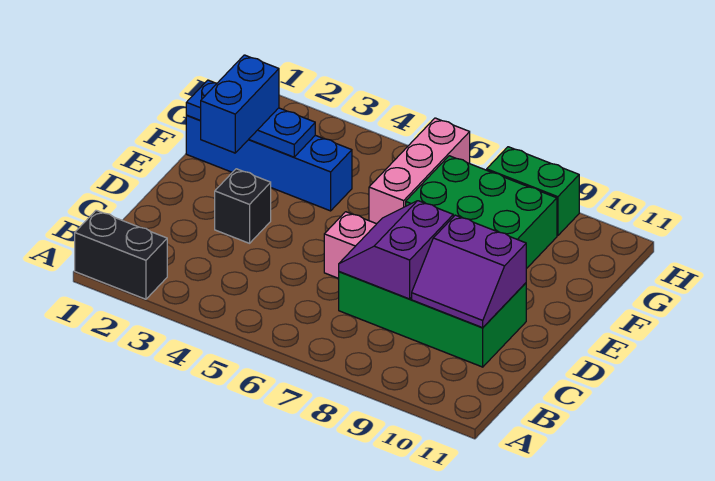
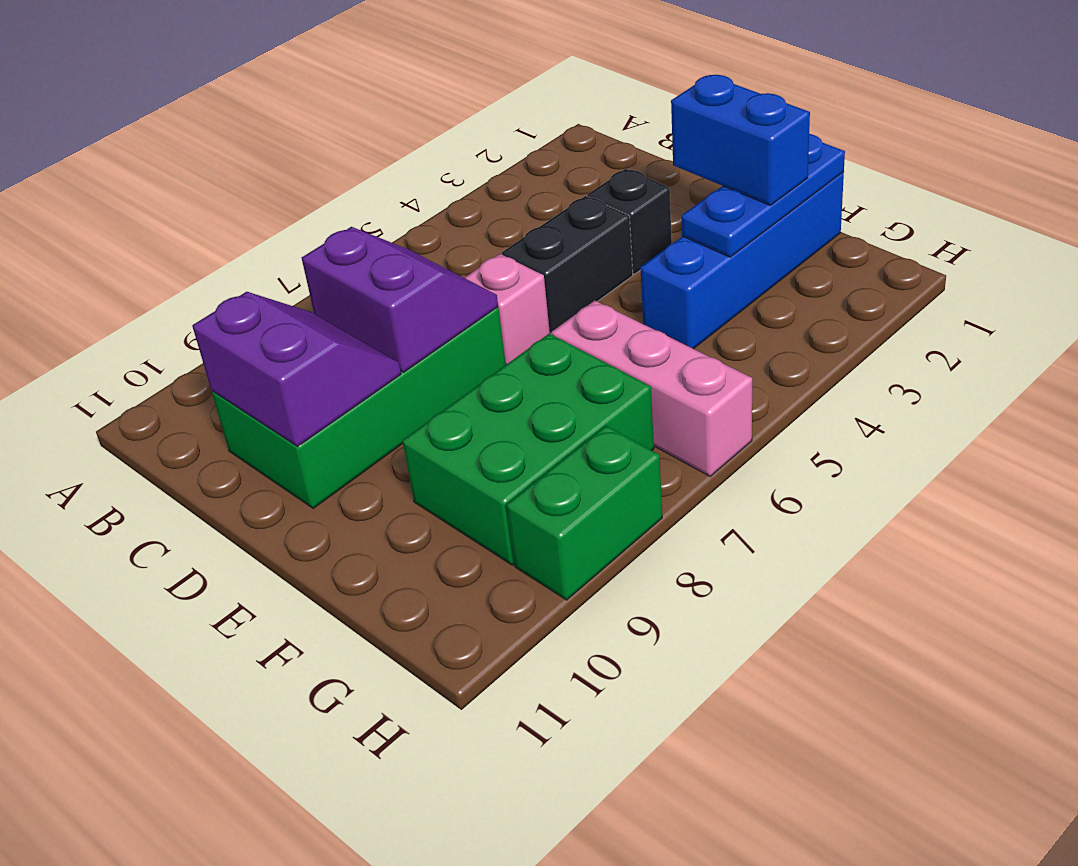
black 1x2 brick [75,210,167,299] -> black 1x2 brick moved to [502,196,633,334]
purple 2x2 slope [412,215,526,328] -> purple 2x2 slope turned to [192,292,401,446]

